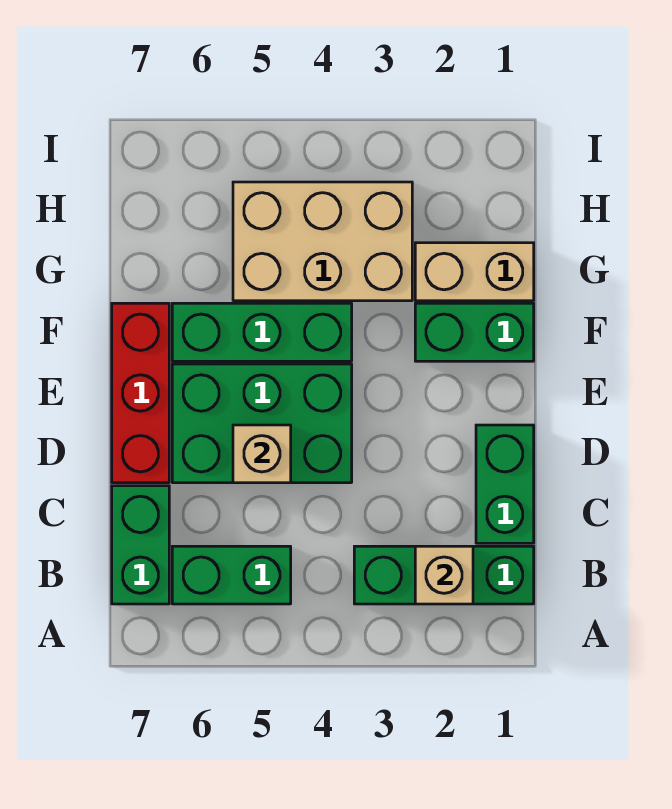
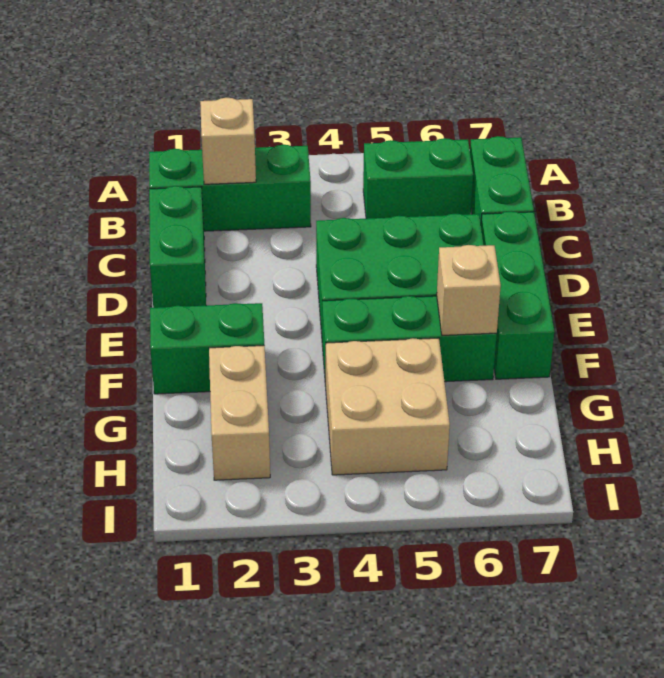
tan 1x1 brick [233,425,291,483] -> tan 1x1 brick moved to [437,245,501,335]
red 1x3 brick [112,303,169,483] -> green 1x3 brick [481,211,554,379]
tan 1x2 brick [415,243,534,301] -> tan 1x2 brick turned to [209,345,270,480]
tan 2x3 brick [233,182,412,301] -> tan 2x2 brick [326,338,450,475]

